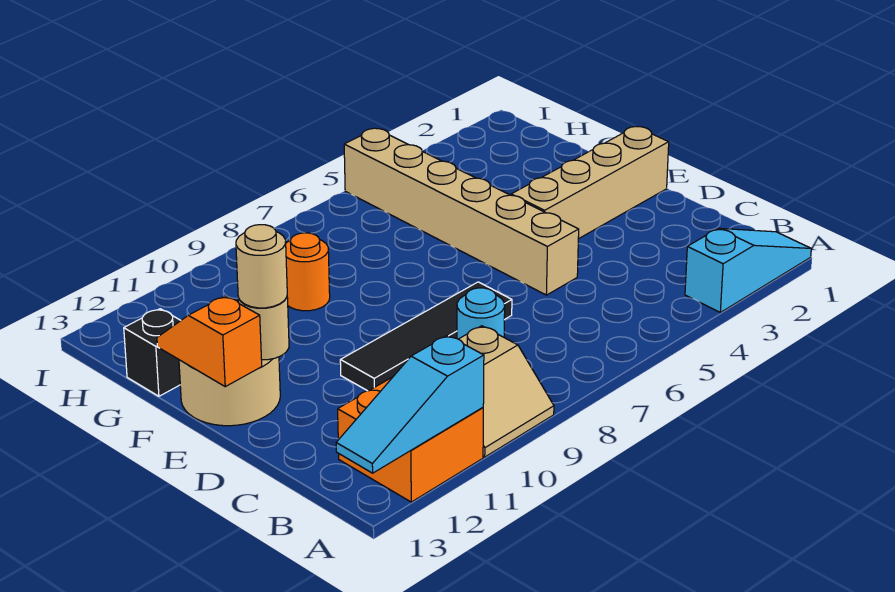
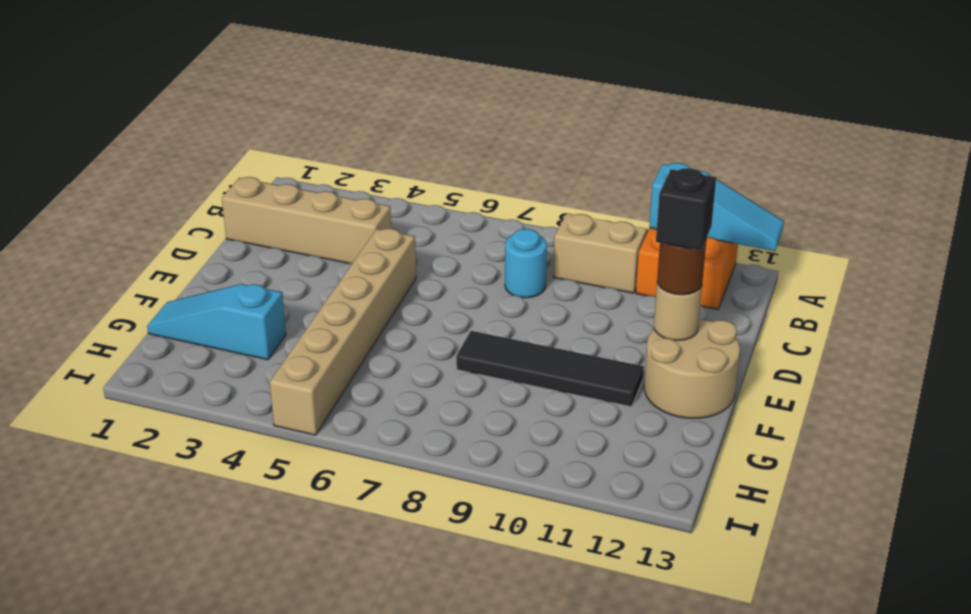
cyan 1x3 slope [685,228,811,312] -> cyan 1x3 slope moved to [147,284,286,360]
black 1x4 tile [340,282,512,391] -> black 1x4 tile moved to [456,331,644,407]
tan 1x4 brick [511,126,669,239] -> tan 1x4 brick moved to [222,177,391,263]
tan 1x1 round brick [236,225,287,308] -> brown 1x1 round brick [657,239,707,295]
orange 1x2 slope [157,296,262,387] -> none
orange 1x1 round brick [286,233,330,311] -> none
black 1x1 brick [124,309,181,396] -> black 1x1 brick moved to [656,168,716,251]

